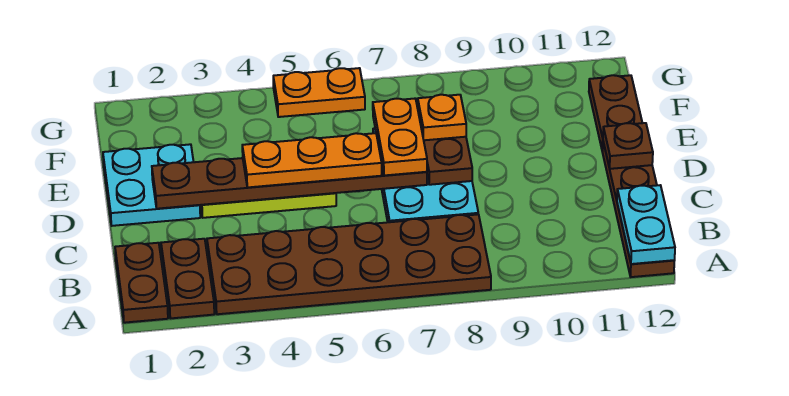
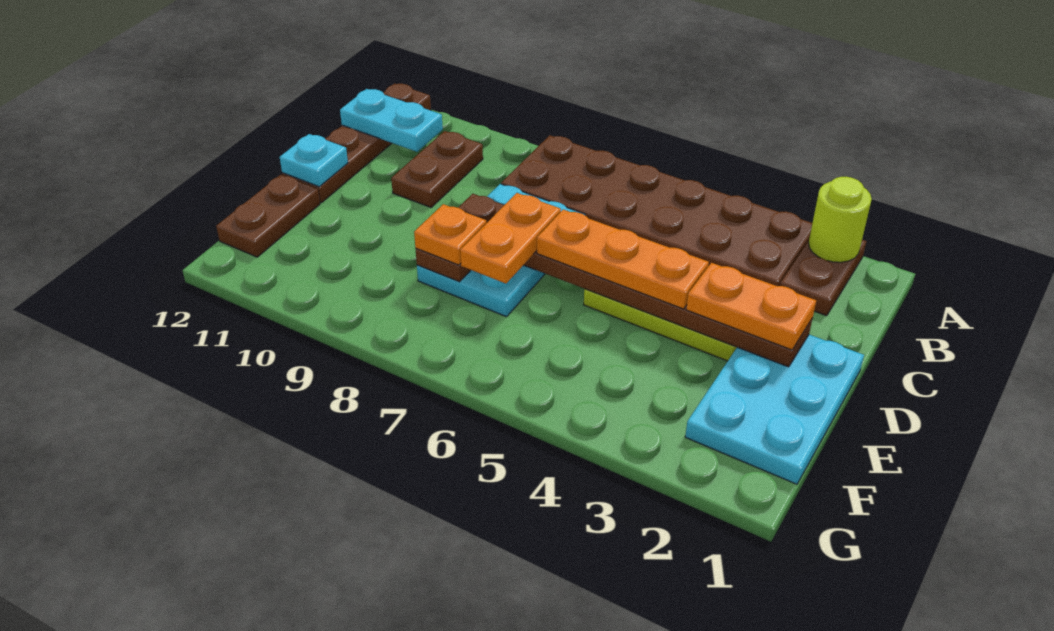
brown 1x2 plate [115,243,168,323] -> brown 1x2 plate moved to [391,131,483,207]
none -> lime 1x1 round brick [809,177,872,262]
cyan 1x2 plate [617,185,675,264] -> cyan 1x2 plate turned to [340,89,443,152]
cyan 2x2 plate [103,144,200,226] -> cyan 2x3 plate [685,335,864,484]
brown 1x1 plate [603,123,653,169] -> cyan 1x1 plate [280,134,348,187]
orange 1x2 plate [273,68,365,117] -> orange 1x2 plate moved to [686,263,816,350]

